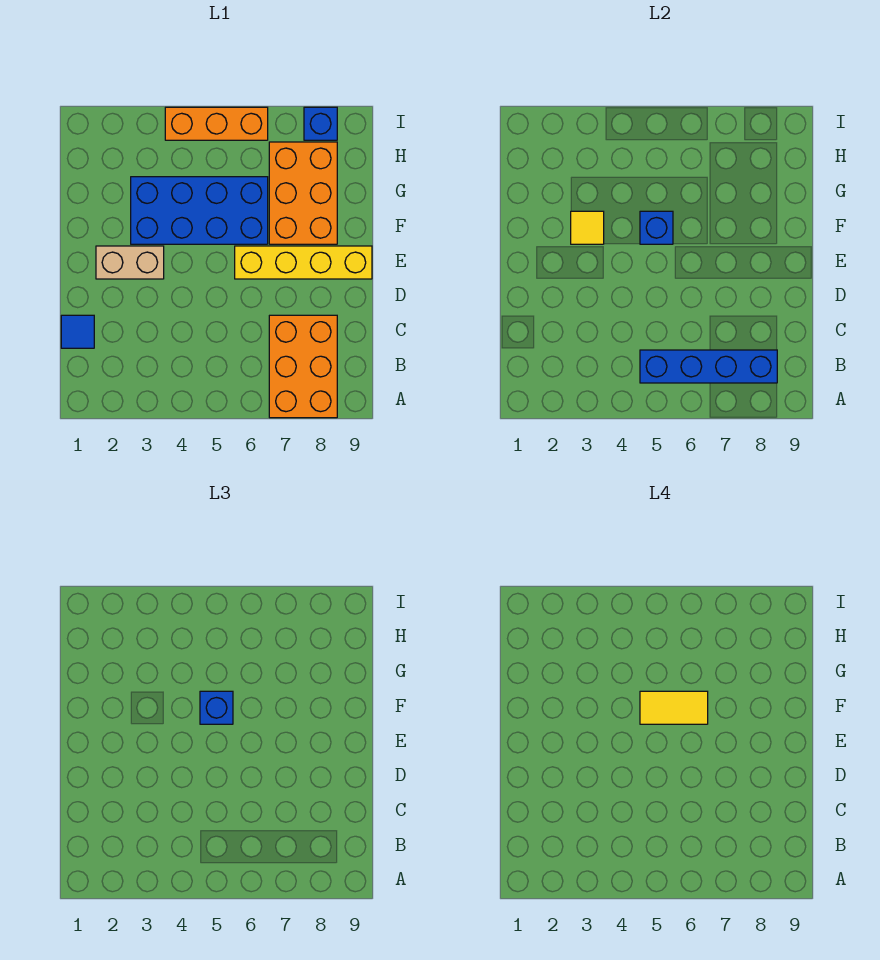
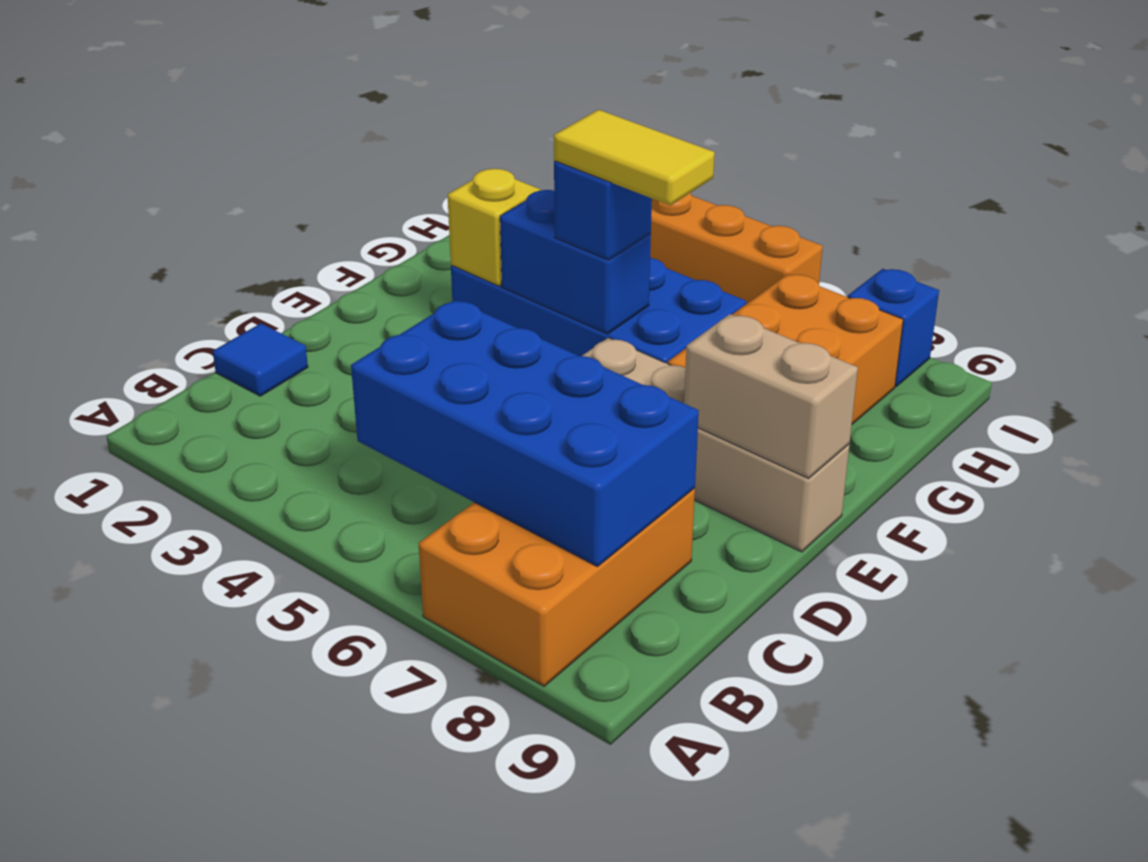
blue 1x4 brick [640,350,777,383] -> blue 2x4 brick [351,300,699,567]
tan 1x2 brick [96,246,164,279] -> tan 1x2 brick moved to [684,314,858,479]
yellow 1x4 brick [235,246,372,279] -> tan 1x4 brick [582,338,849,552]
yellow 1x1 tile [571,211,604,244] -> yellow 1x1 brick [448,169,541,286]
blue 1x1 brick [640,211,673,244] -> blue 1x2 brick [500,190,651,334]

